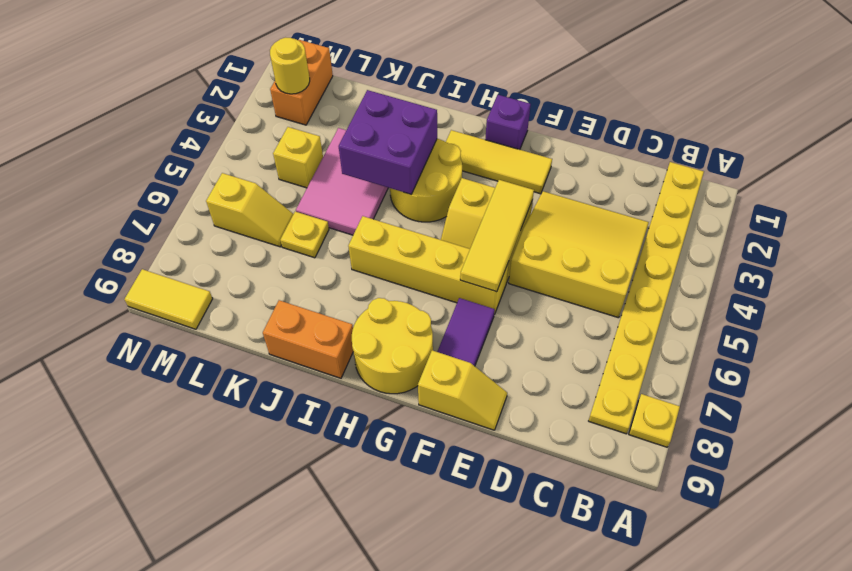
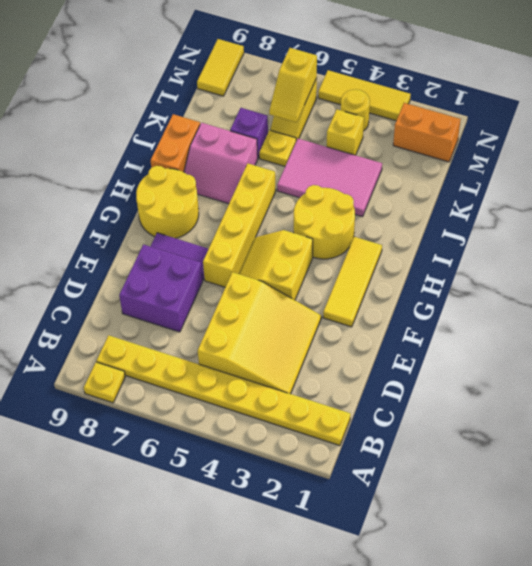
yellow 1x2 slope [418,350,507,430] -> yellow 1x2 slope moved to [269,48,317,122]
yellow 1x3 tile [460,180,534,292] -> yellow 1x3 tile moved to [318,70,411,121]
purple 1x1 brick [485,95,531,150] -> purple 1x1 brick moved to [230,108,268,158]
purple 2x2 brick [339,90,437,194] -> purple 2x2 brick moved to [119,244,203,332]
none -> pink 2x2 slope [184,123,258,204]
yellow 1x1 round brick [270,38,310,94] -> yellow 1x1 round brick moved to [341,89,370,131]

